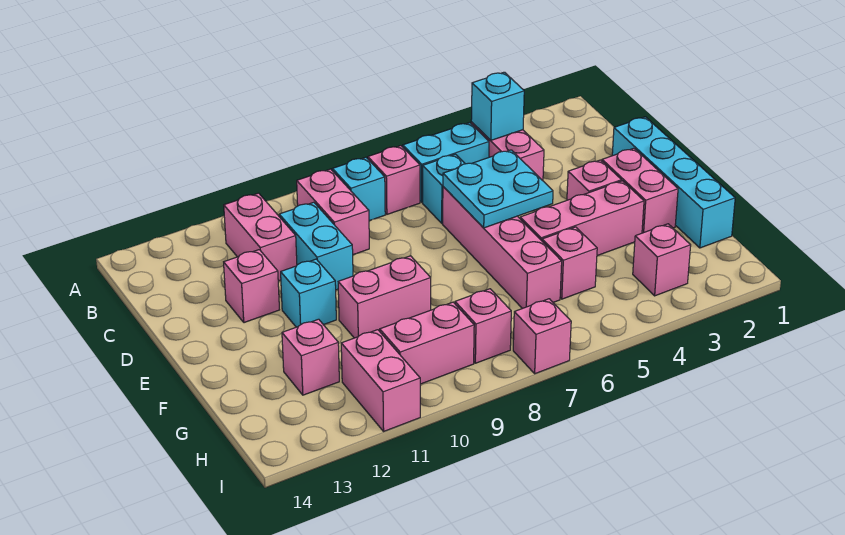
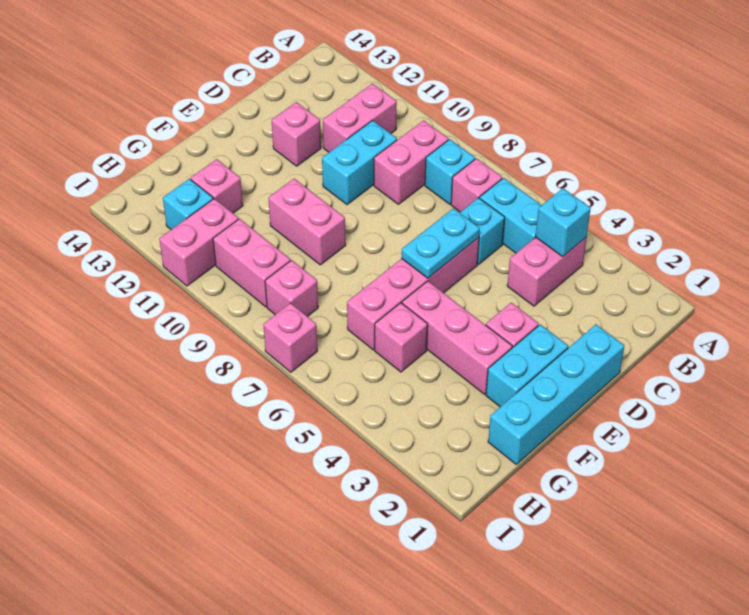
cyan 2x2 plate [443,150,553,228] -> cyan 1x2 plate [401,208,480,278]
pink 1x2 brick [602,148,678,233] -> cyan 1x2 brick [486,324,568,407]
cyan 1x1 brick [281,259,336,327] -> cyan 1x1 brick moved to [163,179,213,230]
pink 1x1 brick [633,224,691,296] -> none

